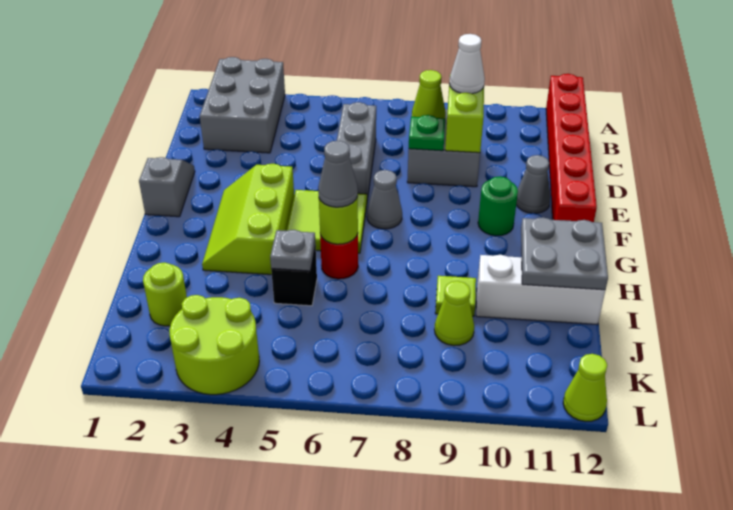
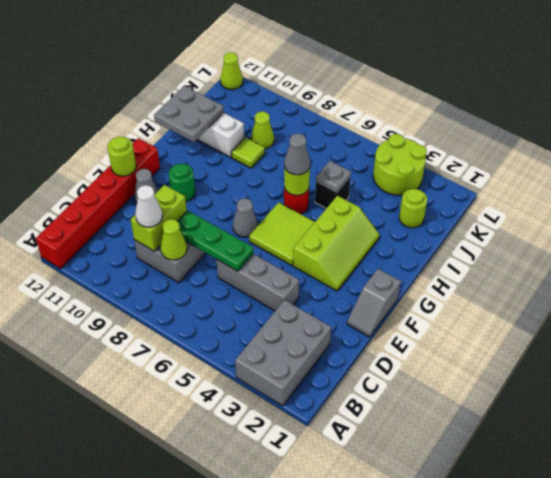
grey 1x3 brick [337,102,376,200] -> grey 1x3 brick turned to [217,254,299,311]
green 1x1 plate [409,115,445,151] -> green 1x3 plate [177,211,253,271]
none -> lime 1x1 round brick [107,136,136,176]

